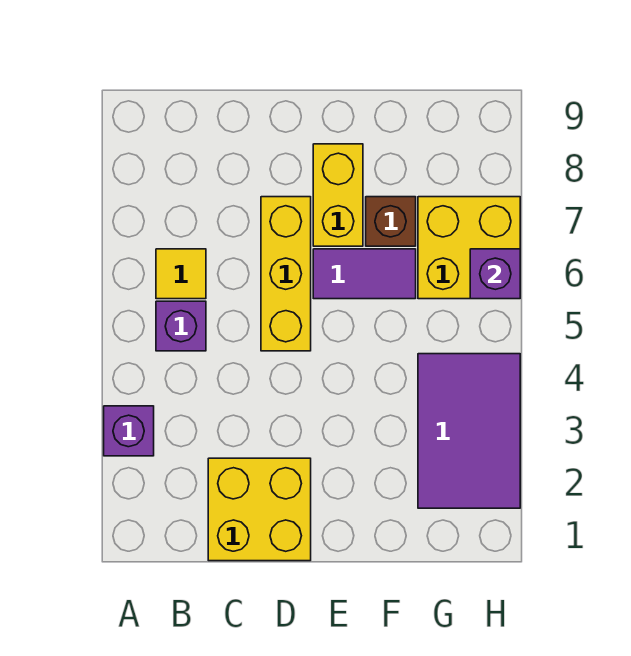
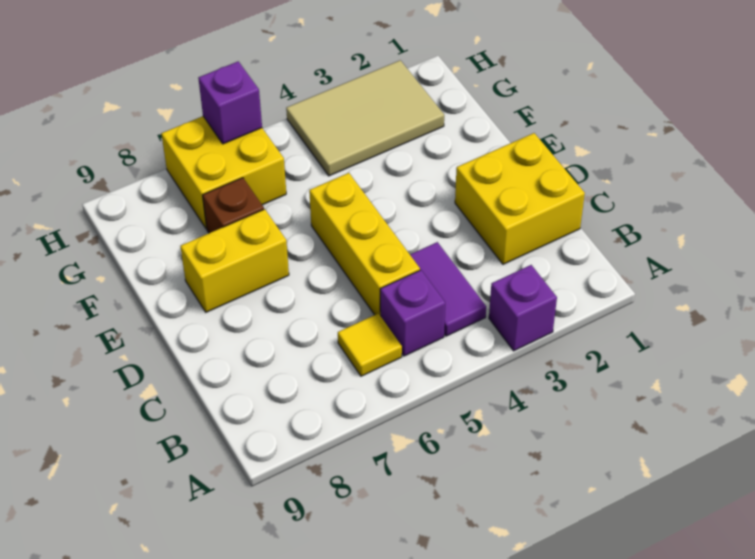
yellow 1x3 brick [261,197,311,351] -> yellow 1x3 brick turned to [309,173,420,316]
purple 1x2 tile [313,249,416,299] -> purple 1x2 tile moved to [410,242,486,336]
purple 2x3 tile [418,354,520,508] -> tan 2x3 tile [286,60,444,176]

